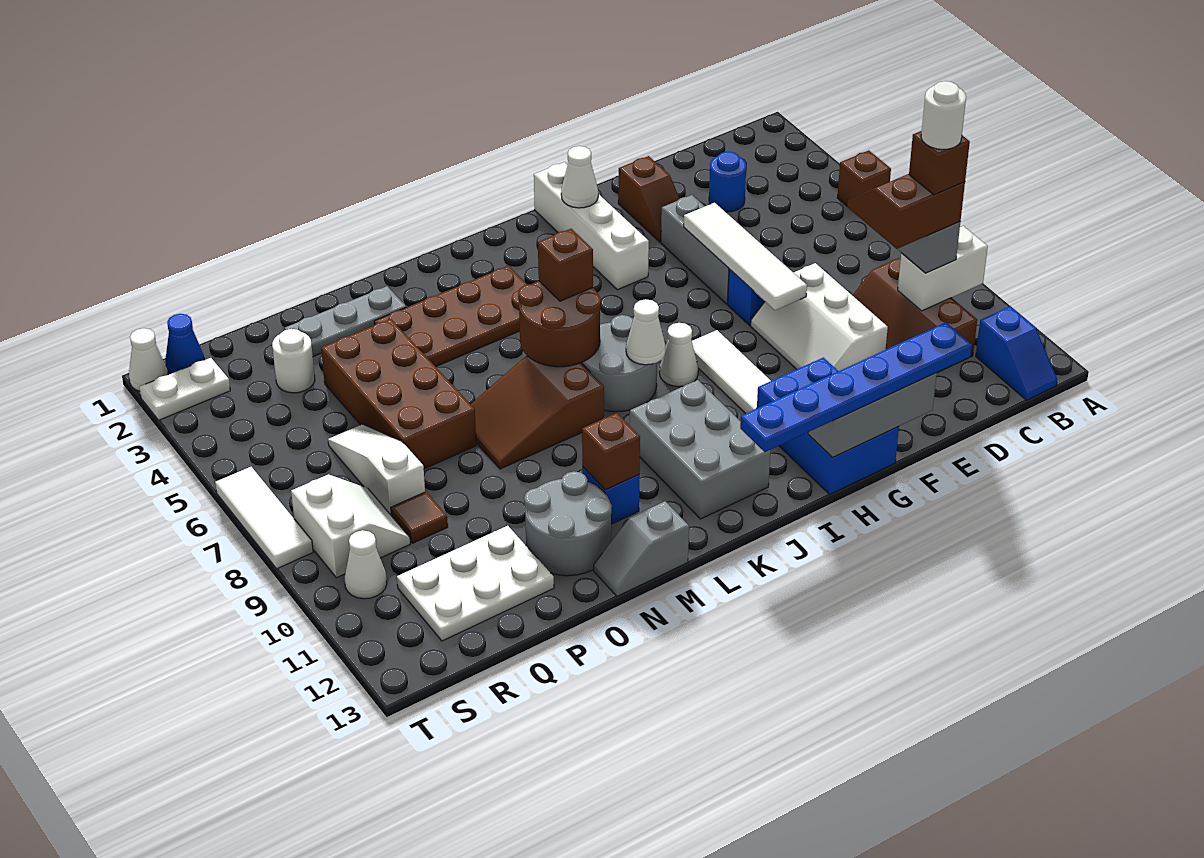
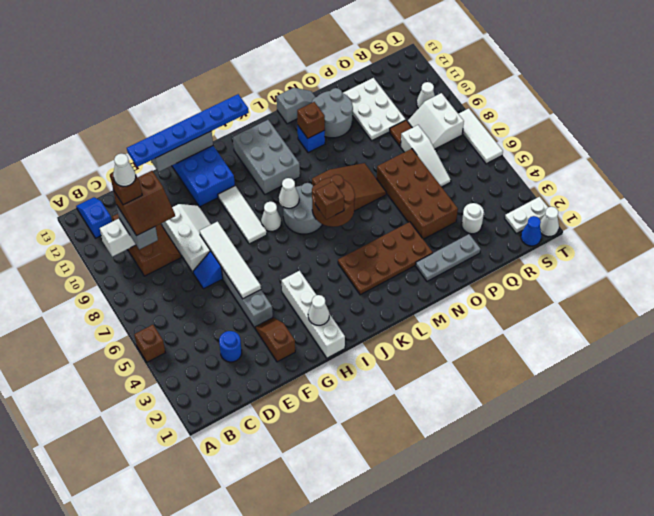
white 1x1 round brick [921,81,966,150] -> white 1x1 cone [113,154,136,186]
white 2x3 plate [397,526,554,641] -> white 2x3 plate turned to [343,78,406,141]

